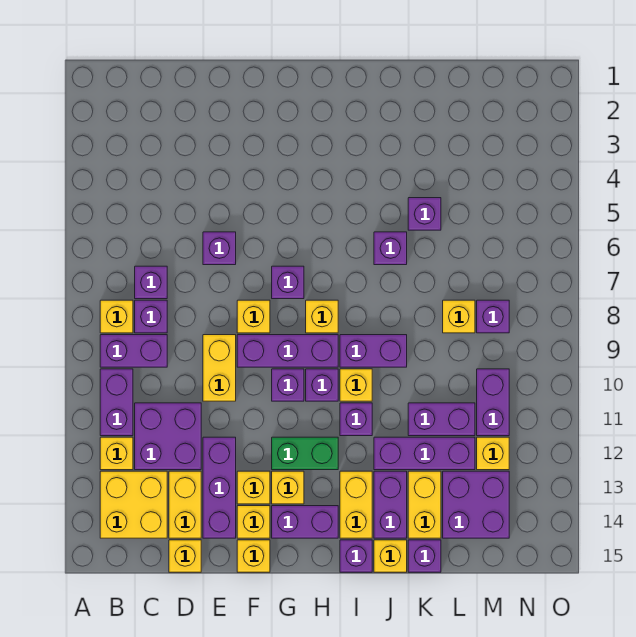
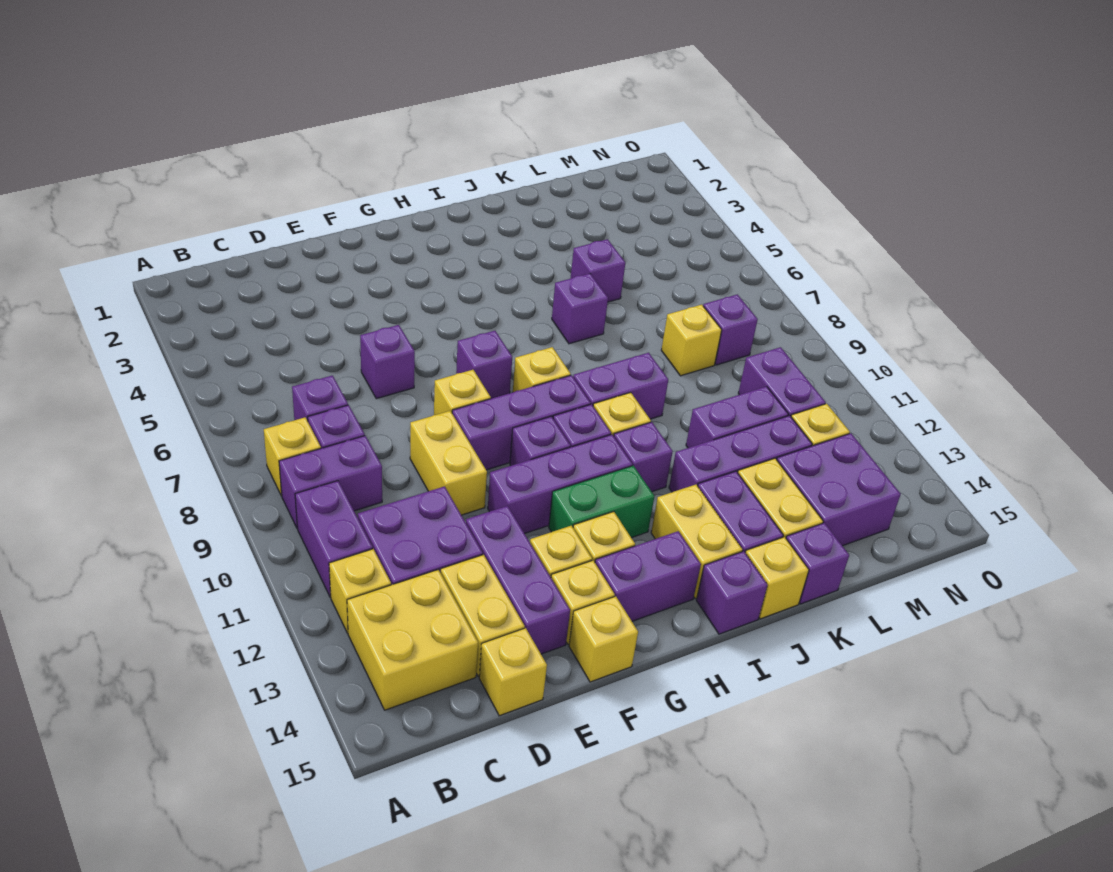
none -> purple 1x3 brick [488,435,632,534]

